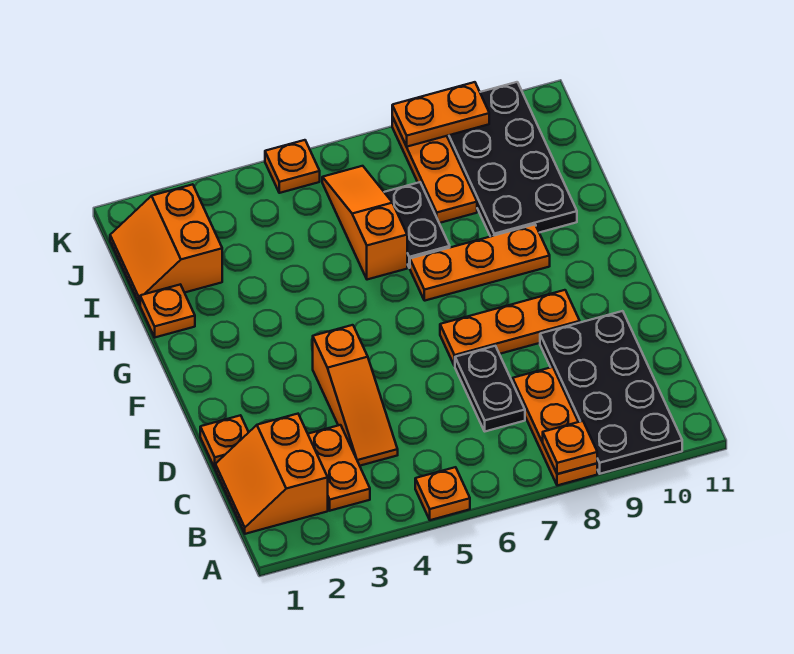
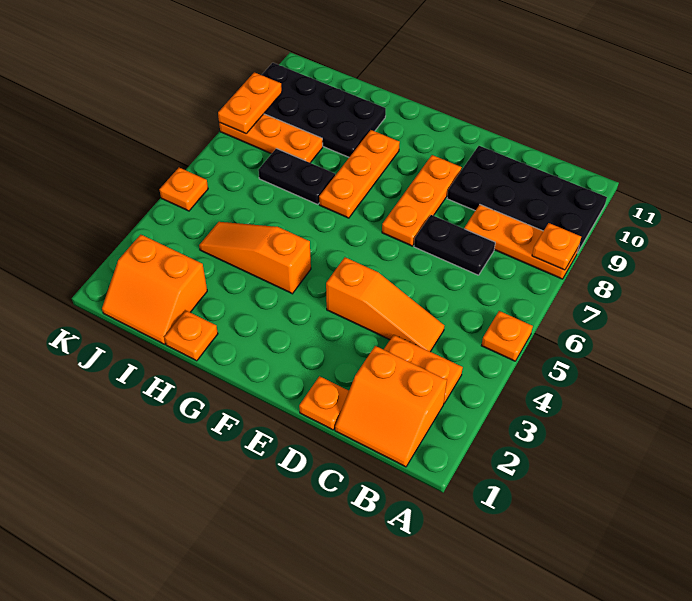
orange 1x3 slope [322,166,407,280] -> orange 1x3 slope moved to [199,222,311,294]

